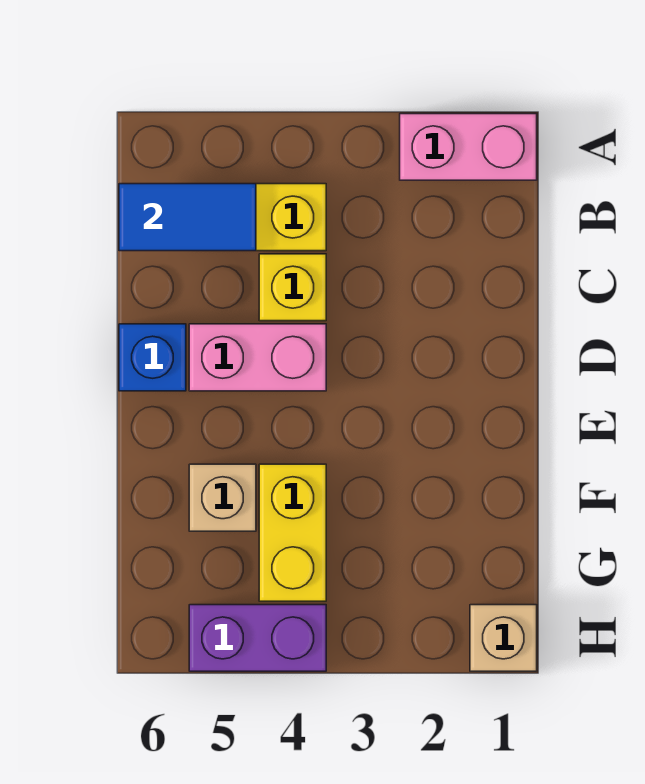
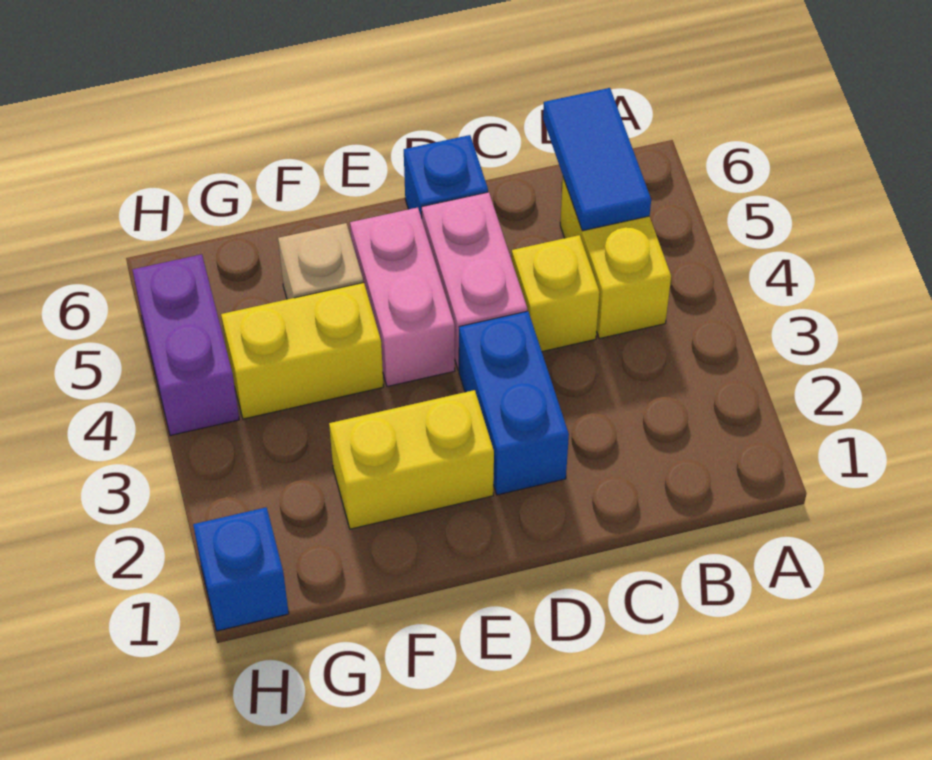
pink 1x2 brick [400,114,537,180] -> pink 1x2 brick moved to [350,208,455,386]
none -> blue 1x2 brick [459,311,569,495]
none -> yellow 1x2 brick [329,390,494,529]
tan 1x1 brick [470,605,537,671] -> blue 1x1 brick [193,507,289,631]

